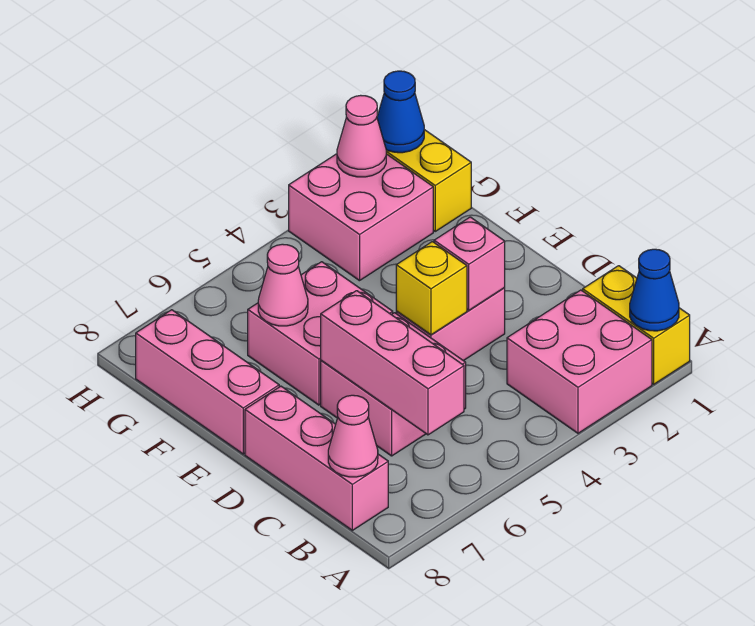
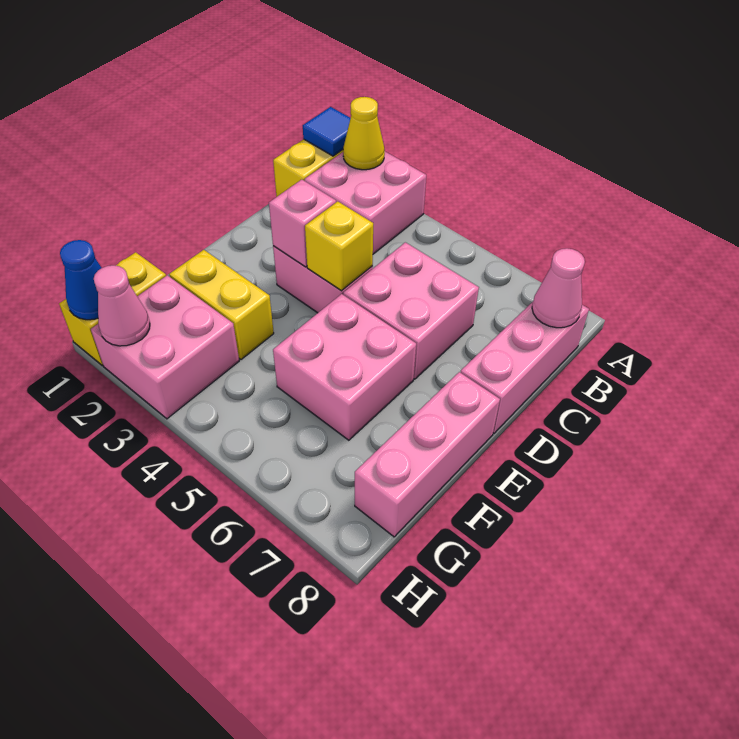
blue 1x1 cone [630,249,679,331] -> blue 1x1 tile [303,107,351,156]
none -> yellow 1x1 cone [343,97,385,170]
pink 1x3 brick [321,291,464,435] -> none
none -> yellow 1x2 brick [169,250,274,359]
pink 1x1 cone [258,244,308,326] -> none

